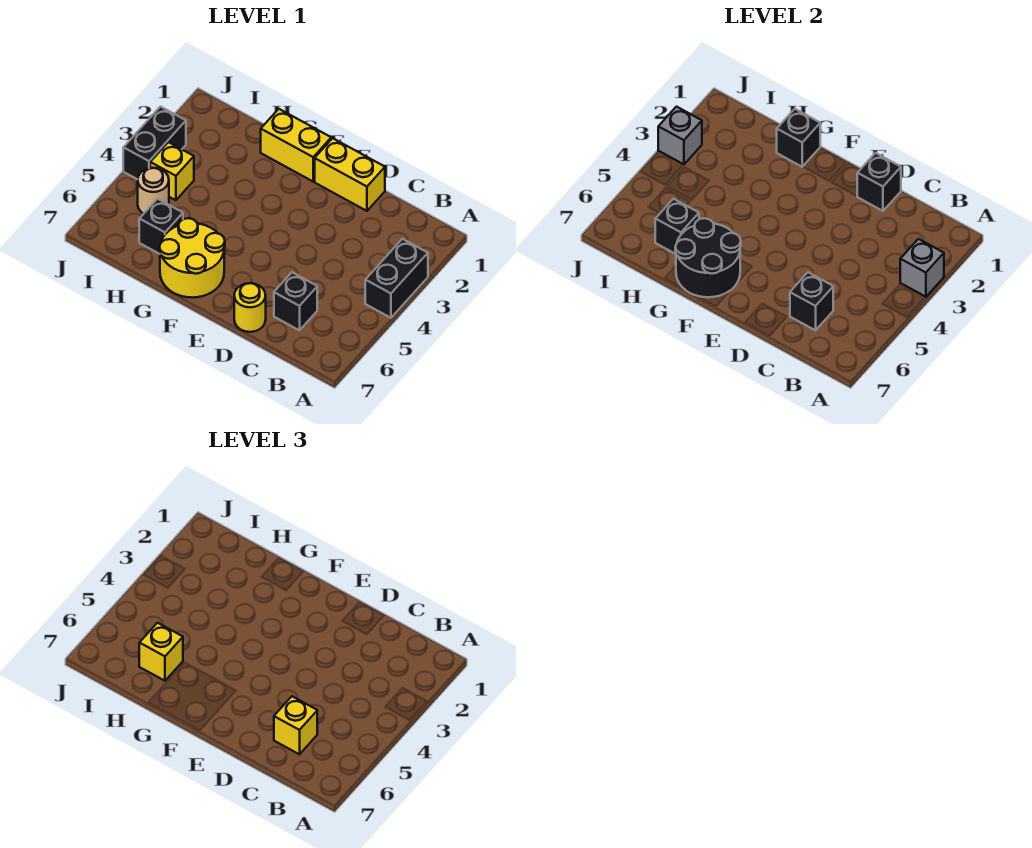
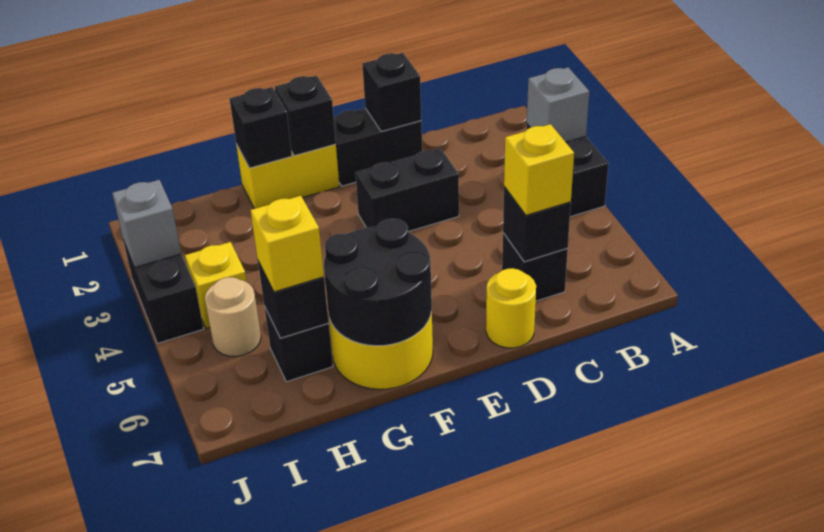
yellow 1x2 brick [315,138,385,211] -> black 1x2 brick [334,108,422,186]
none -> black 1x2 brick [355,148,459,232]
none -> black 1x1 brick [275,75,336,156]

